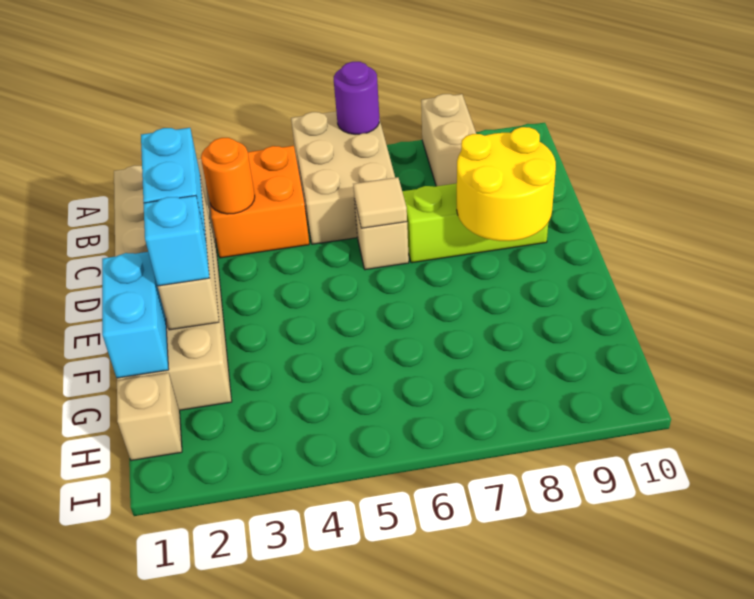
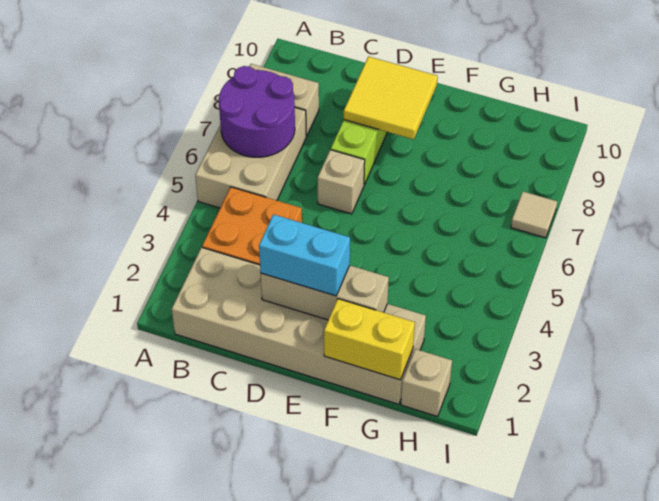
tan 2x3 brick [291,112,395,244] -> tan 2x3 brick turned to [195,108,306,208]
purple 1x1 round brick [334,62,379,135] -> purple 2x2 round brick [219,66,295,157]
orange 1x1 round brick [201,138,255,214] -> none
tan 1x1 tile [353,177,407,228] -> tan 1x1 tile moved to [511,192,557,238]
yellow 2x2 round brick [457,127,556,241] -> yellow 2x2 tile [344,57,438,139]
cyan 1x2 brick [102,252,169,378] -> yellow 1x2 brick [324,299,415,380]
cyan 1x1 brick [144,196,209,286] -> none

